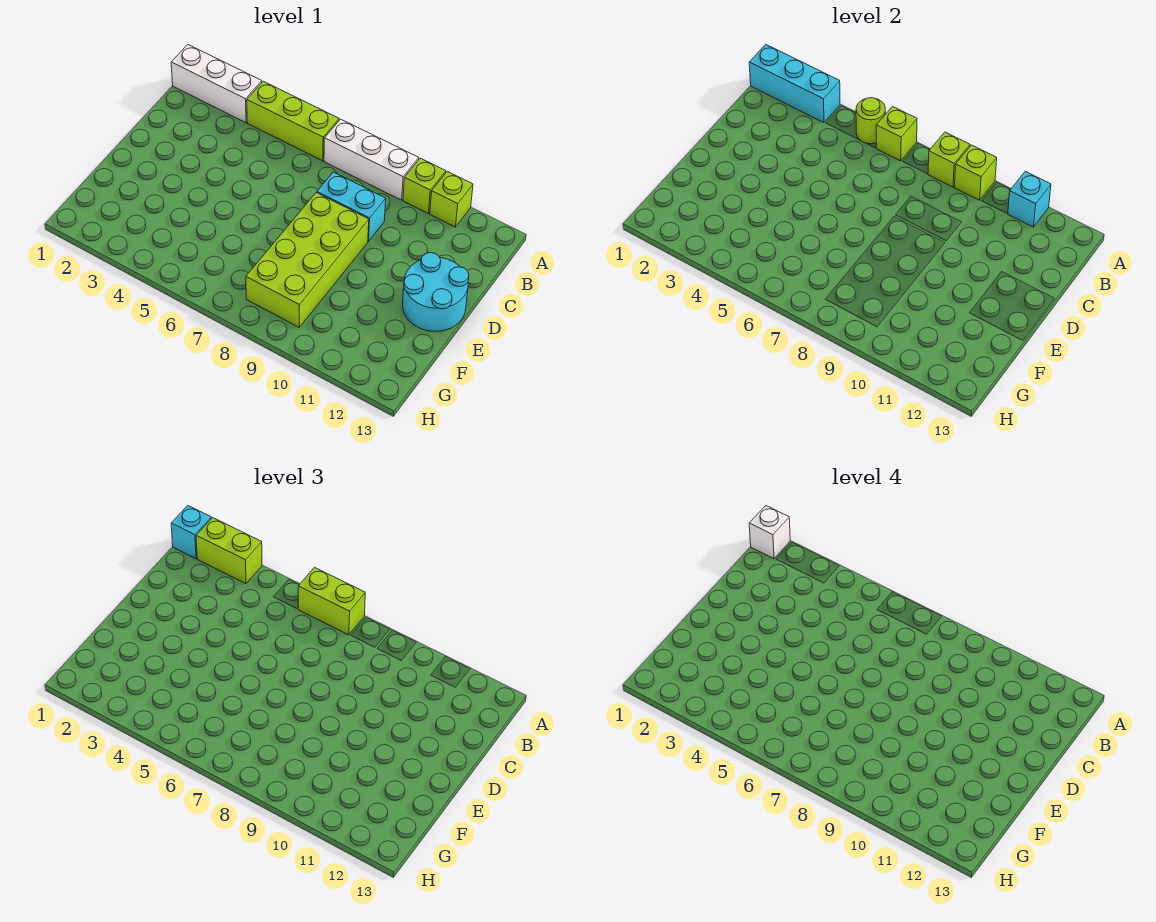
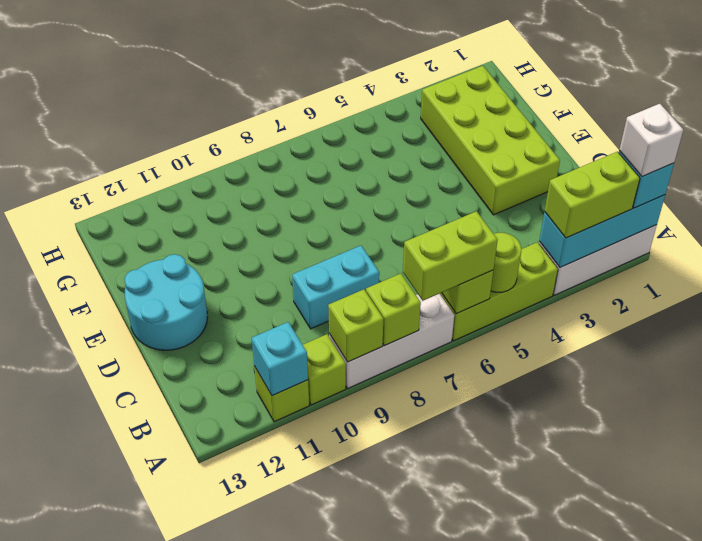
lime 2x4 brick [246,193,369,327] -> lime 2x4 brick moved to [421,66,560,215]

